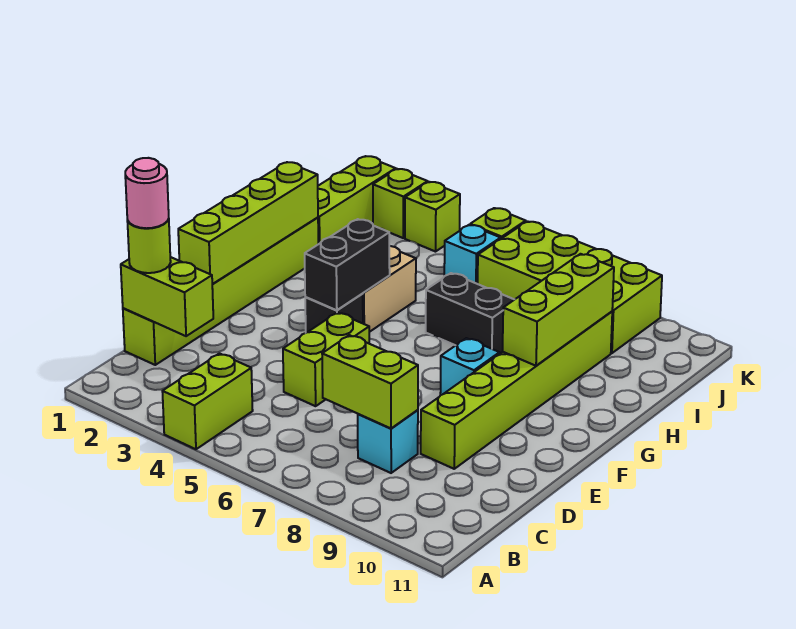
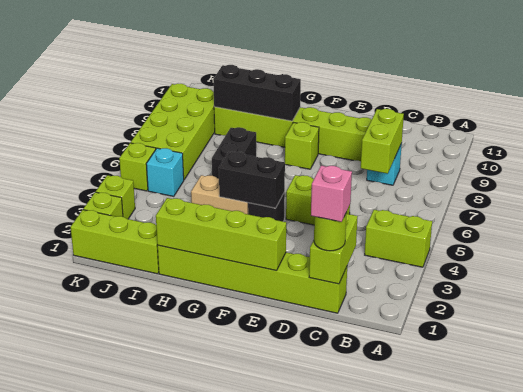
pink 1x1 round brick [125,158,169,228] -> pink 1x1 brick [311,166,352,222]
cyan 1x1 brick [440,338,500,395] -> lime 1x1 brick [285,122,319,169]
lime 1x3 brick [503,254,614,366] -> black 1x3 brick [213,65,301,121]

